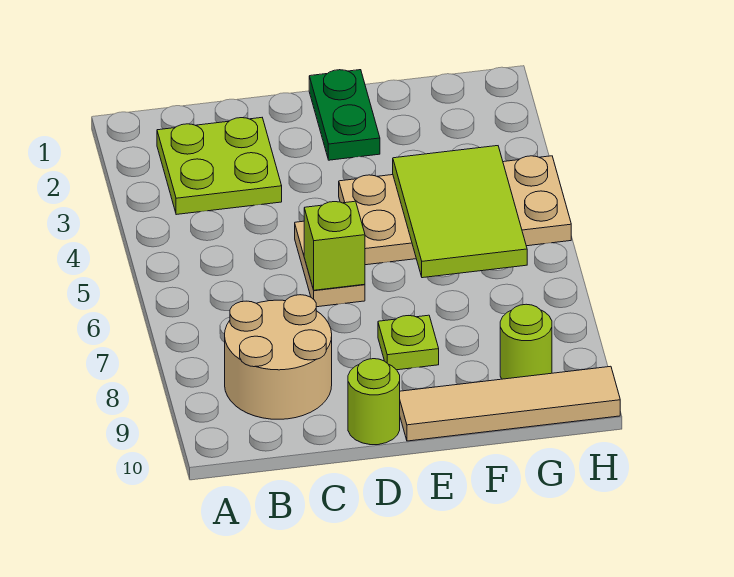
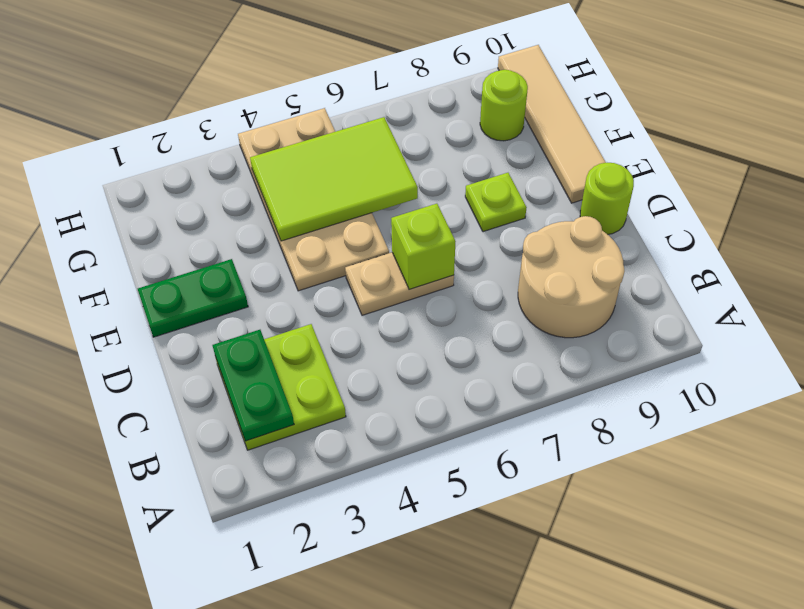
none -> green 1x2 plate [212,330,294,441]

